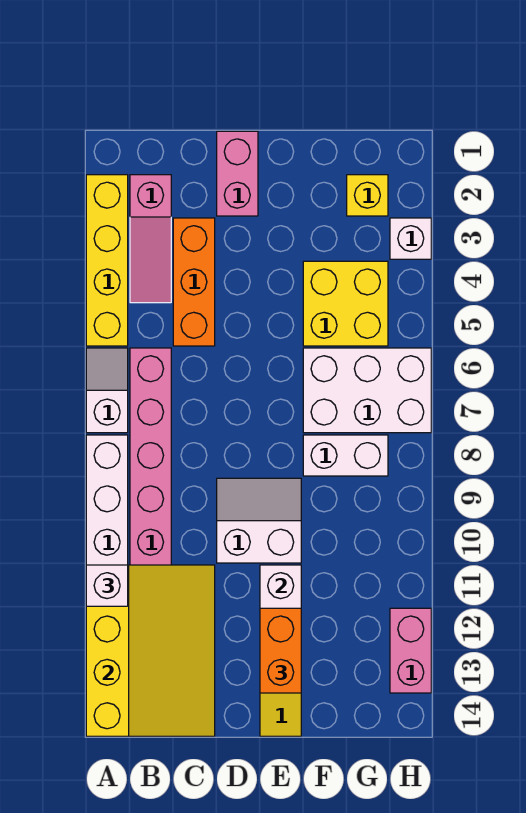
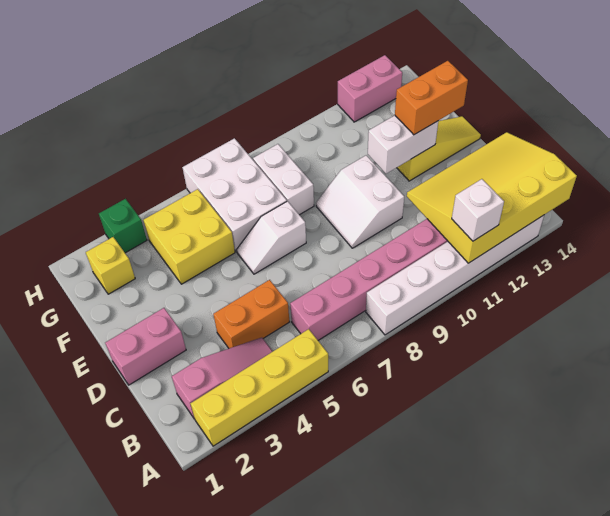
white 1x2 slope [86,348,128,433] -> white 1x2 slope moved to [237,201,306,274]
orange 1x3 brick [173,218,215,346] -> orange 1x2 brick [213,280,289,348]
white 1x1 brick [390,218,431,259] -> green 1x1 brick [99,199,147,253]

